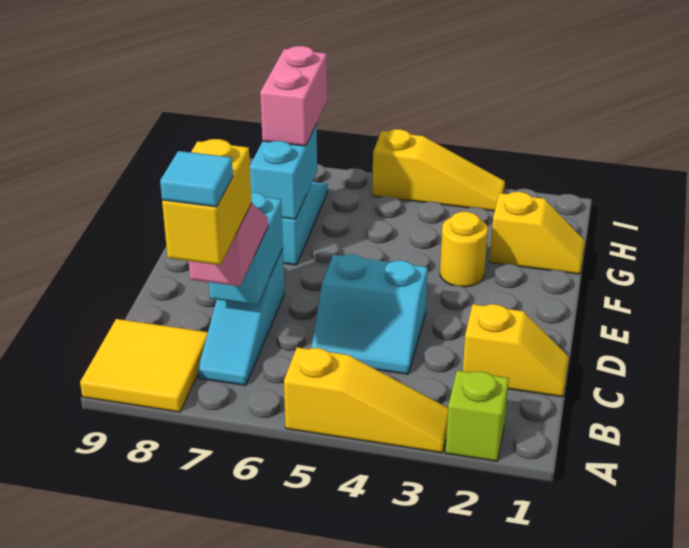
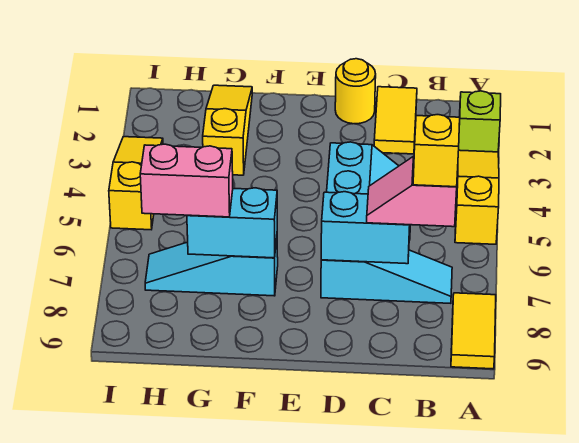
yellow 1x2 brick [162,139,252,265] -> yellow 1x1 brick [413,115,460,187]
cyan 1x1 tile [160,151,233,207] -> none
yellow 2x2 tile [80,319,208,412] -> yellow 1x2 tile [451,293,496,369]
yellow 1x2 slope [463,304,569,397] -> yellow 1x2 tile [374,87,417,154]
yellow 1x1 round brick [440,212,488,287] -> yellow 1x1 round brick moved to [335,59,376,124]
yellow 1x2 slope [490,192,585,274] -> yellow 1x3 slope [203,85,252,175]

